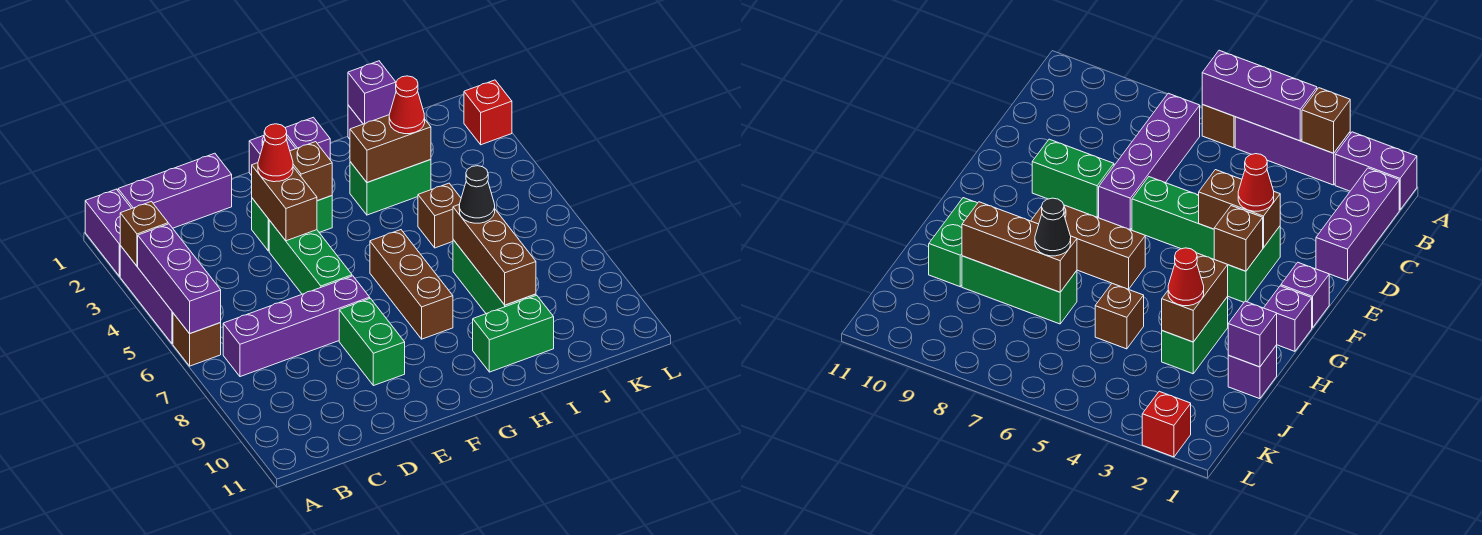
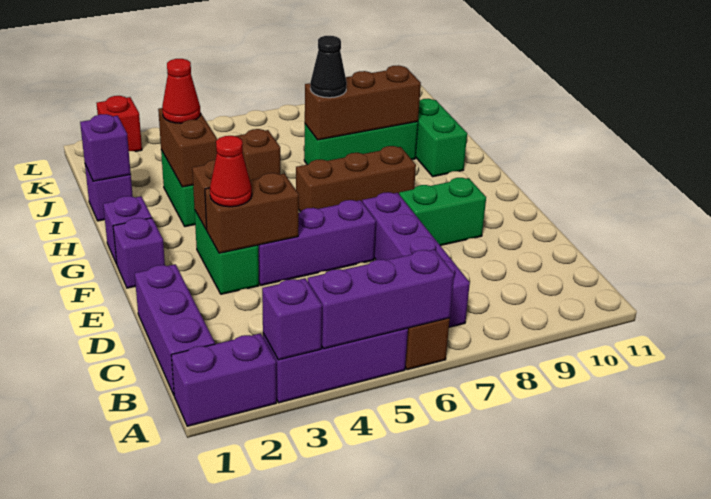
brown 1x1 brick [120,202,168,266] -> purple 1x1 brick [262,278,322,360]
green 1x3 brick [269,220,352,294] -> purple 1x3 brick [258,200,376,285]

